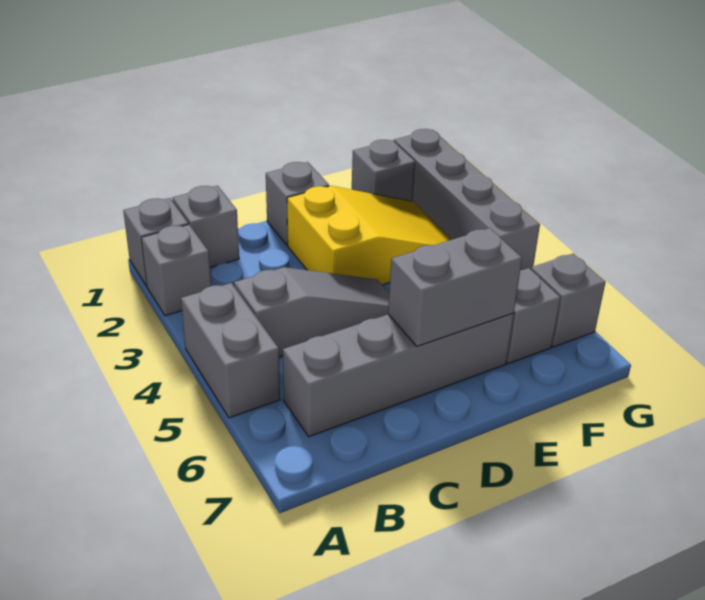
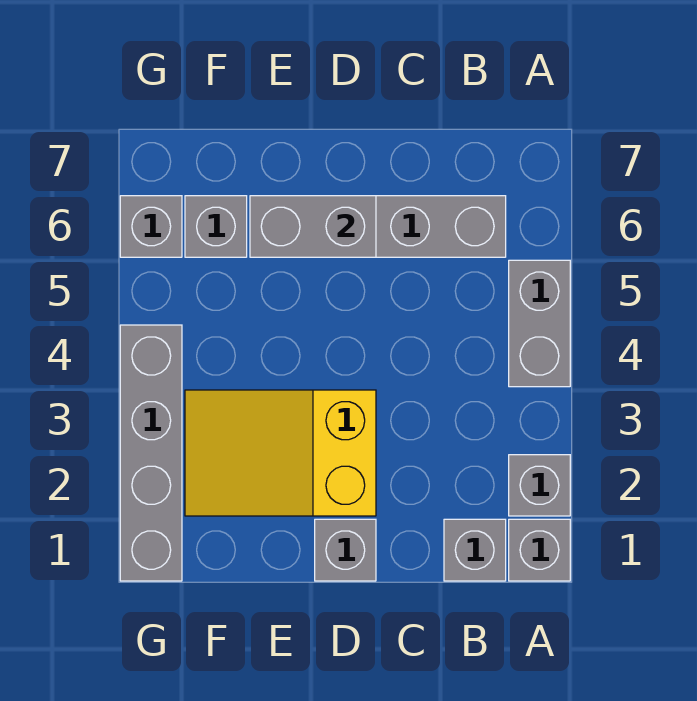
grey 1x3 slope [234,267,389,357] -> none
grey 1x1 brick [352,140,415,201] -> none

